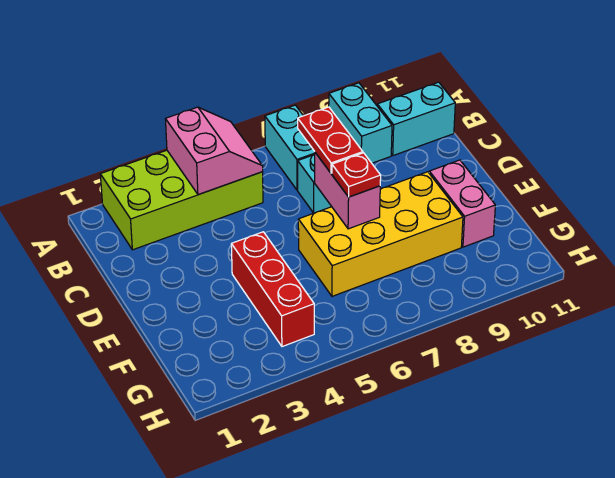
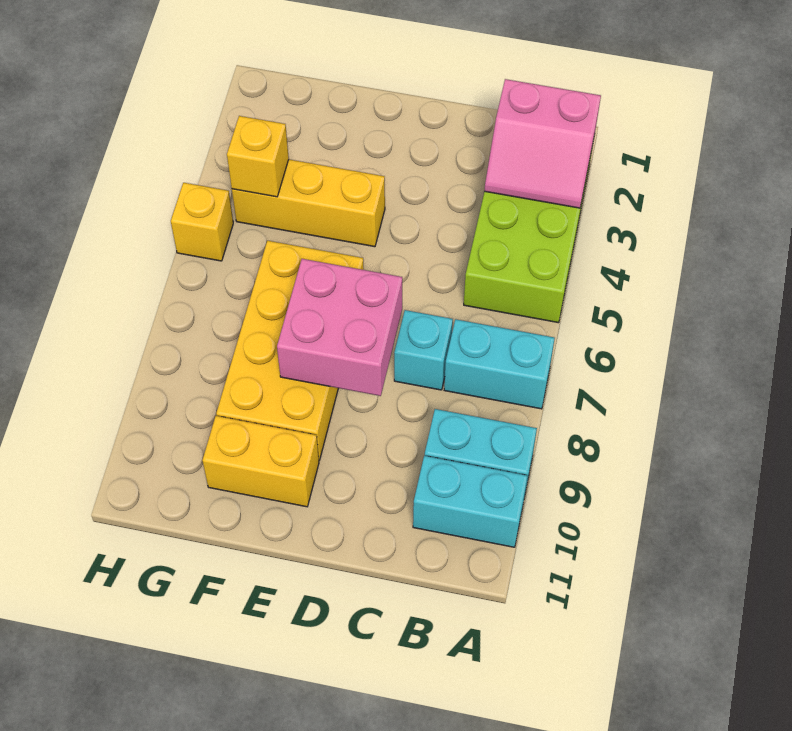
pink 2x2 slope [166,107,263,195] -> pink 2x2 slope moved to [484,79,601,208]
cyan 1x2 brick [377,82,455,156] -> cyan 1x2 brick turned to [413,456,528,547]
red 1x2 plate [298,107,363,173] -> none
pink 1x2 brick [315,153,380,229] -> pink 2x2 brick [277,259,402,396]
red 1x3 brick [231,232,314,347] -> yellow 1x3 brick [232,159,385,247]
red 1x1 plate [332,153,381,197] -> none
pink 1x2 brick [429,160,495,247] -> yellow 1x2 brick [202,416,319,507]
none -> yellow 1x1 brick [227,116,289,197]
none -> yellow 1x1 brick [171,183,233,261]

